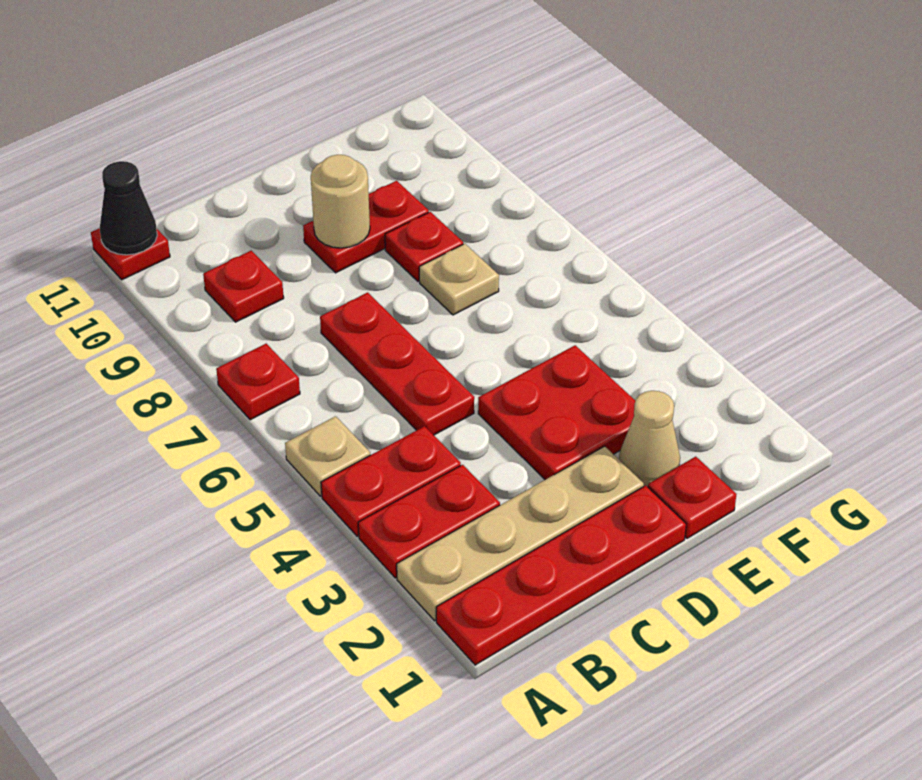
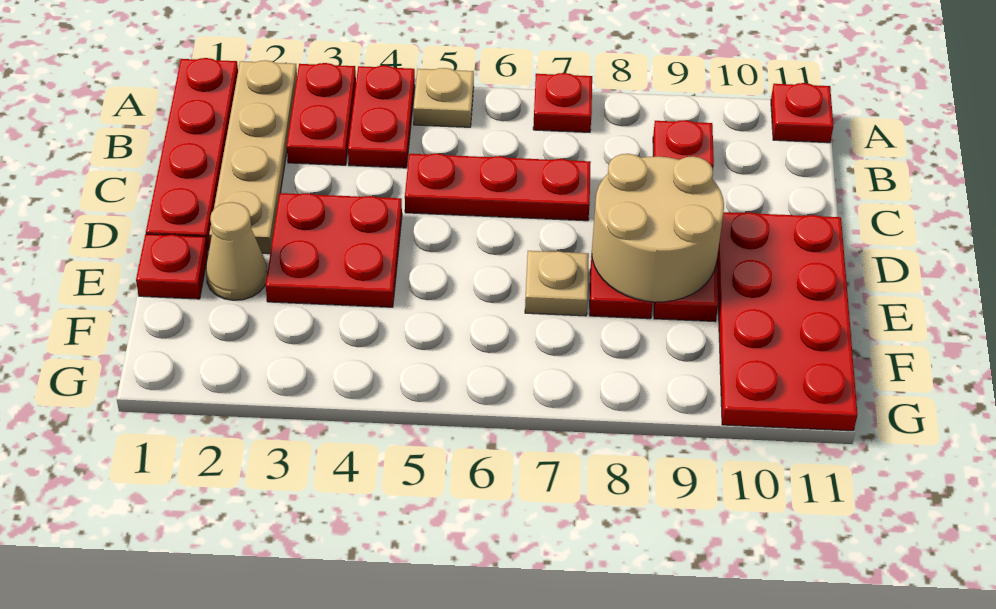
black 1x1 cone [100,161,157,255] -> none
tan 1x1 round brick [311,155,370,248] -> tan 2x2 round brick [592,154,724,302]
none -> red 2x4 plate [717,212,858,431]

